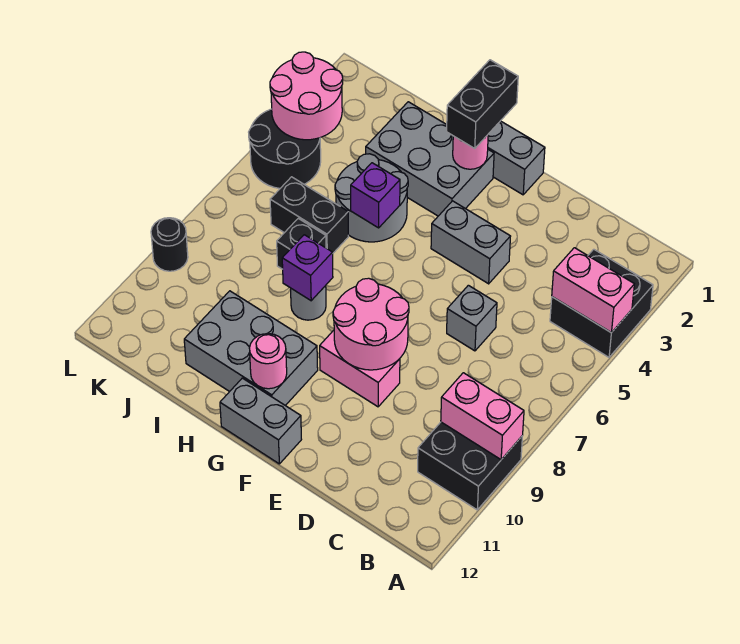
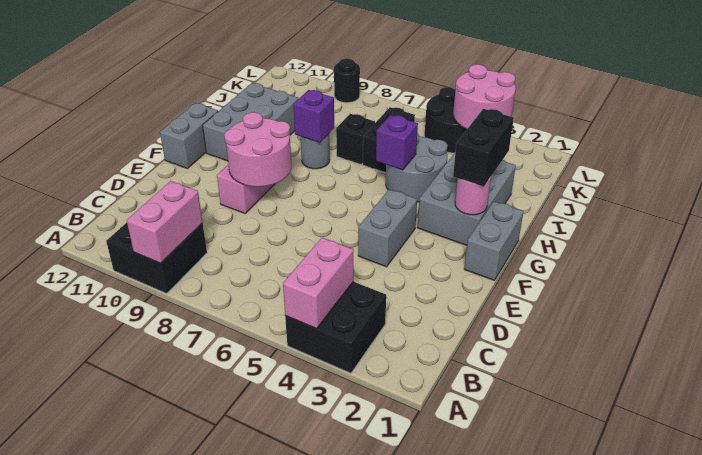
grey 1x1 brick [447,285,497,351] -> none
black 1x2 brick [447,60,518,148] -> black 1x2 brick turned to [453,109,514,187]
pink 1x1 round brick [250,334,287,389] -> none

